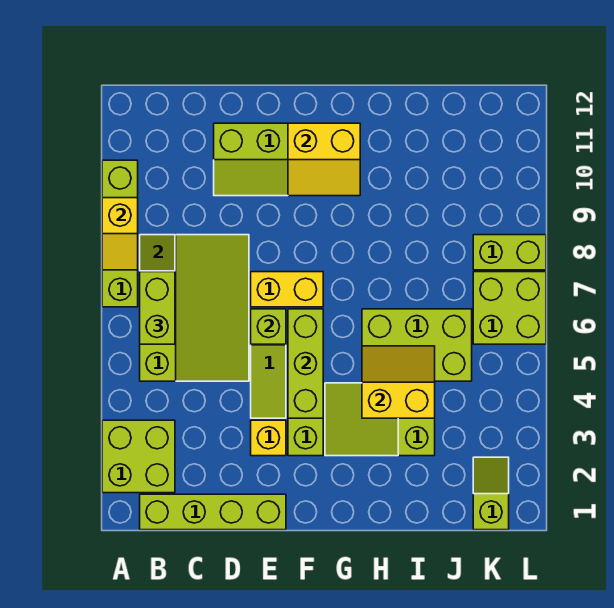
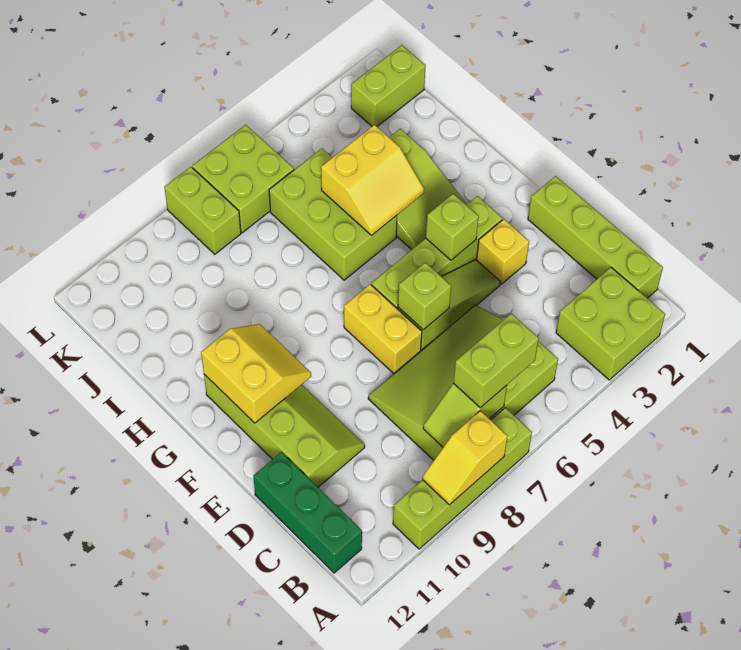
yellow 1x2 slope [102,198,138,270] -> yellow 1x2 slope turned to [423,411,507,505]
none -> green 1x3 brick [253,452,362,573]
lime 1x3 brick [288,309,323,418] -> lime 1x1 brick [426,194,479,260]
yellow 2x2 slope [362,346,435,418] -> yellow 2x2 slope turned to [321,125,424,235]
lime 1x2 slope [473,457,509,530] -> lime 1x2 brick [351,45,426,126]

